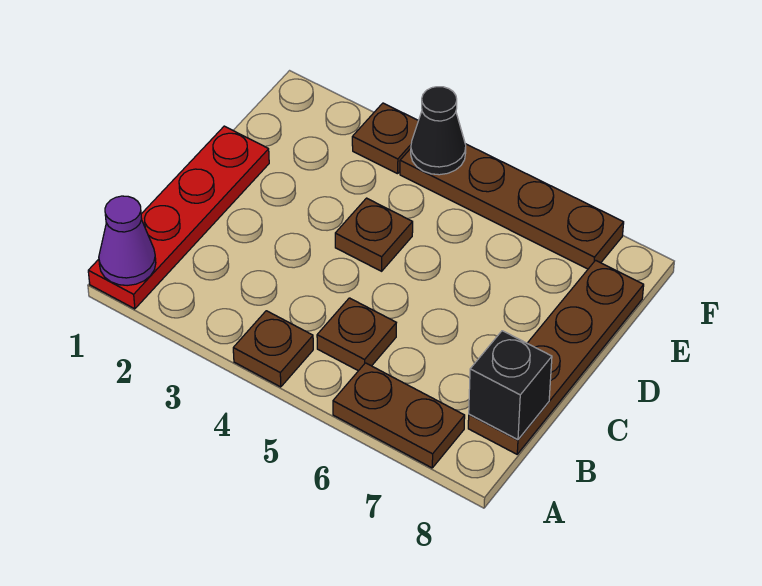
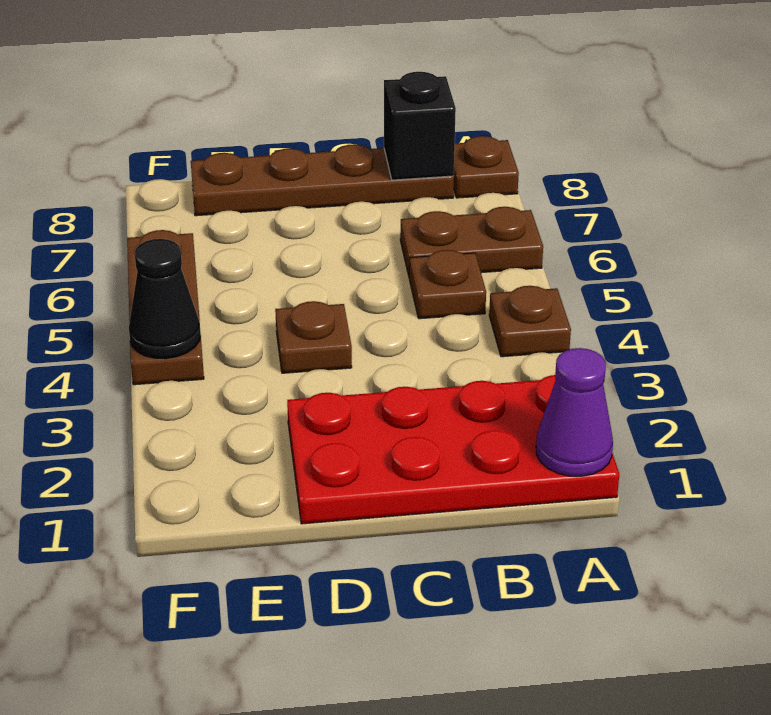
red 1x4 plate [88,126,269,309] -> red 2x4 plate [287,375,619,524]
brown 1x2 plate [333,363,465,468] -> brown 1x2 plate turned to [400,207,543,276]
brown 1x1 plate [352,103,418,174] -> brown 1x1 plate moved to [454,136,519,198]
brown 1x4 plate [400,144,624,269] -> brown 1x3 plate [127,230,204,385]

